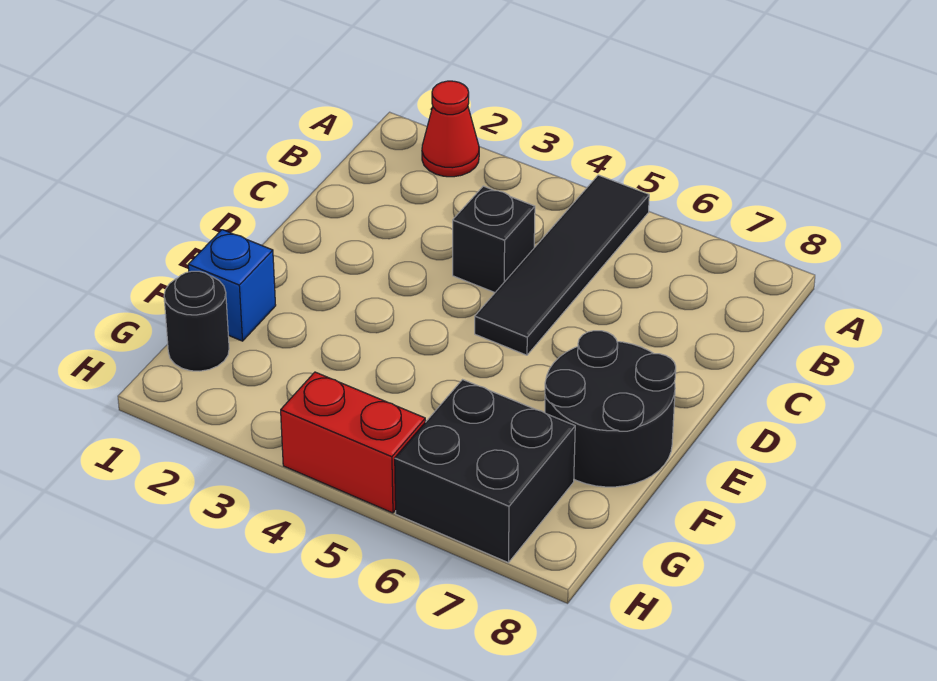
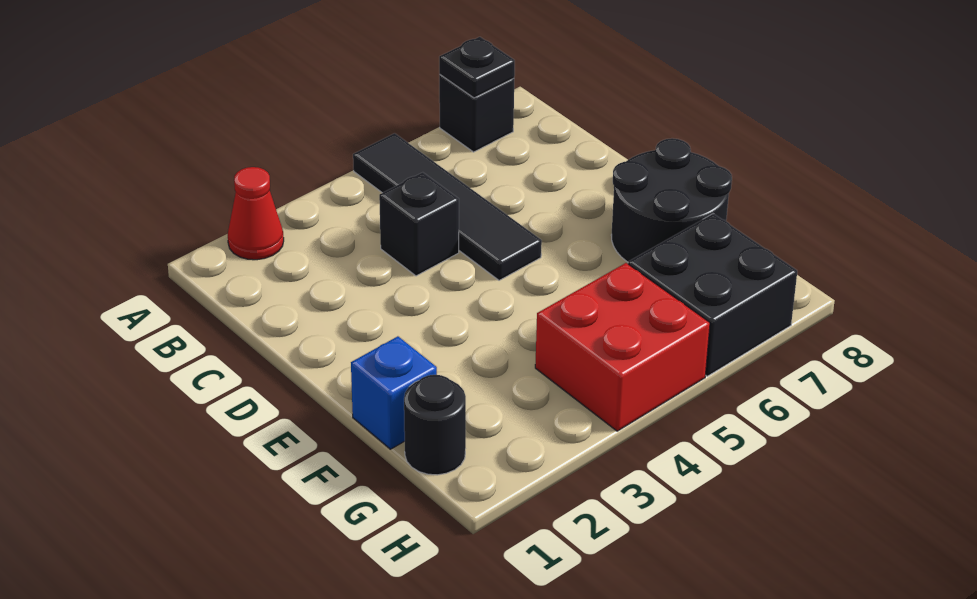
none -> black 1x1 brick [439,75,514,152]
none -> black 1x1 plate [439,37,515,98]
red 1x2 brick [281,372,425,513] -> red 2x2 brick [535,263,710,431]

